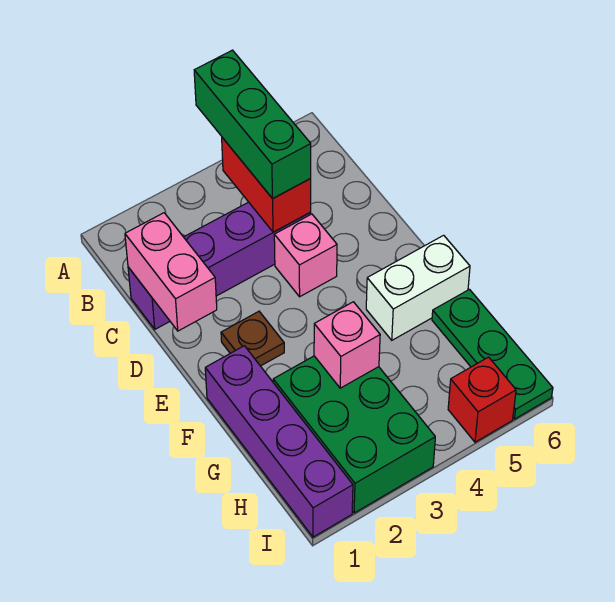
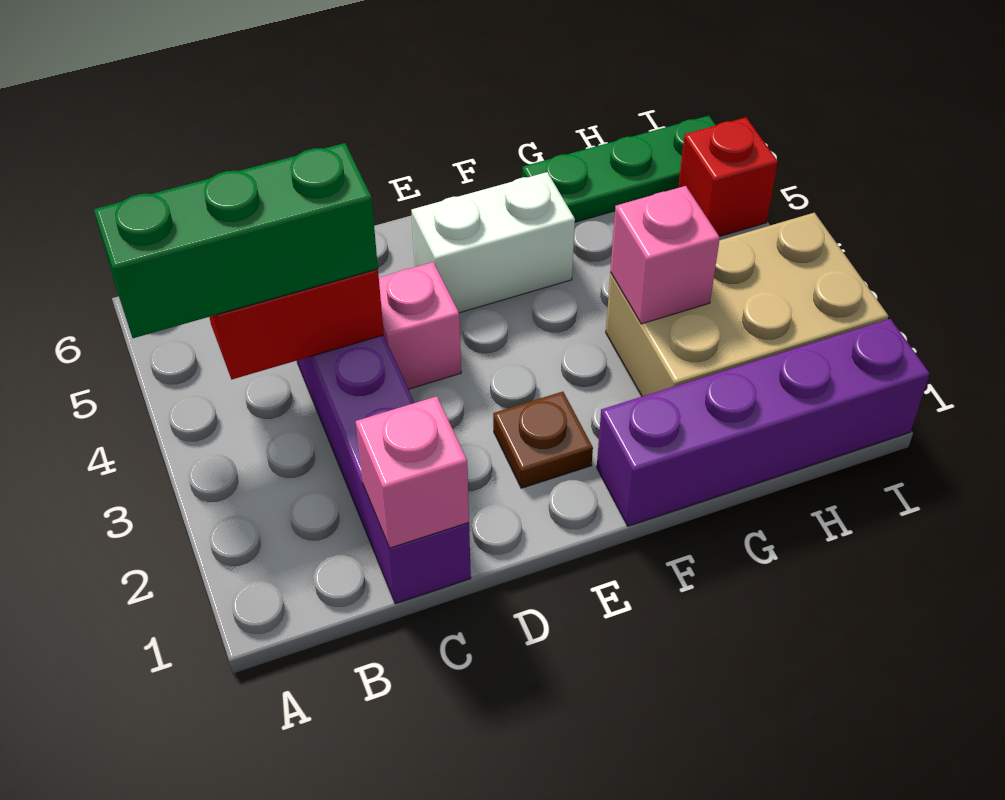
pink 1x2 brick [125,213,217,331] -> pink 1x1 brick [356,396,469,548]
white 1x2 brick [366,235,470,340] -> white 1x2 brick turned to [411,172,575,313]
green 2x3 brick [273,356,435,513] -> tan 2x3 brick [606,213,889,396]

